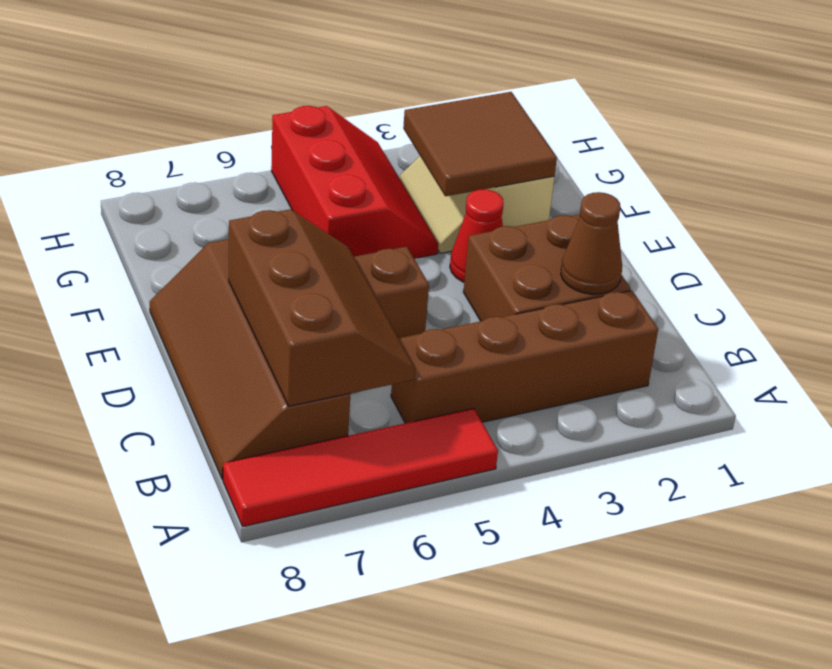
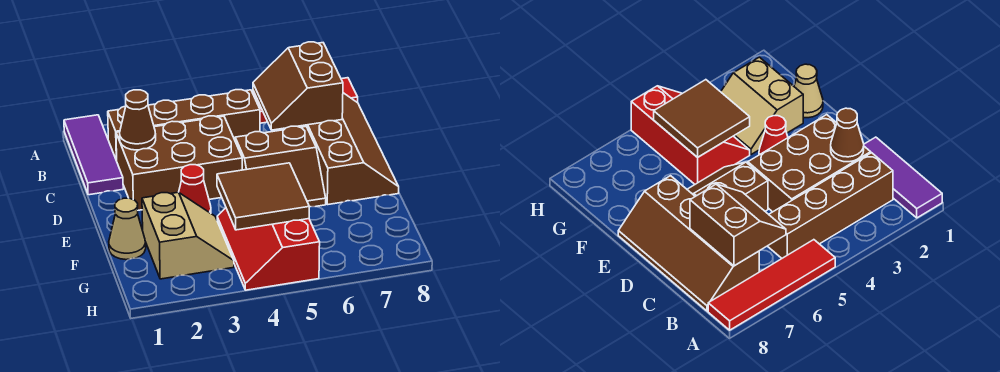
none -> purple 1x3 tile [64,115,123,195]
brown 2x3 slope [229,209,415,406] -> brown 2x2 slope [253,42,343,130]
brown 2x2 brick [463,214,631,321] -> brown 2x3 brick [116,116,242,210]
none -> tan 1x1 cone [109,198,146,260]
brown 2x2 tile [403,92,557,196] -> brown 2x2 tile moved to [217,163,309,230]

